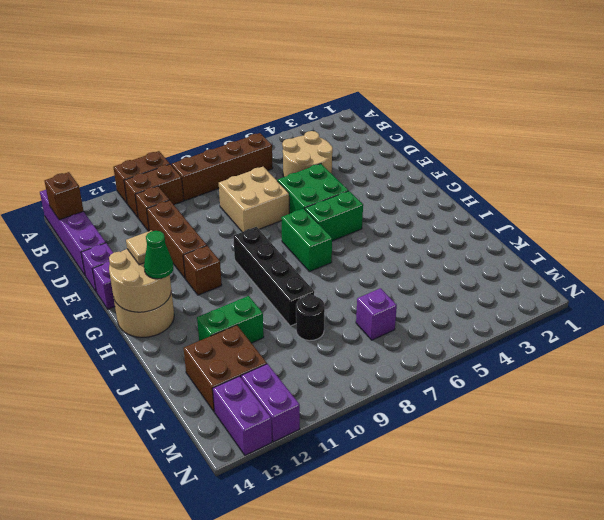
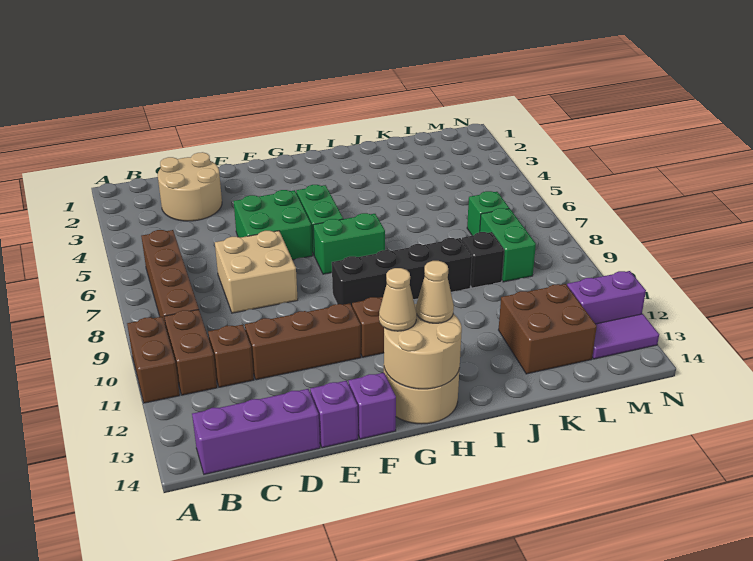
purple 1x4 brick [40,190,106,275] -> purple 1x3 brick [192,389,320,474]
brown 1x1 brick [45,172,83,220] -> none
tan 2x2 round brick [282,131,333,177] -> tan 2x2 round brick moved to [158,152,222,221]
tan 1x1 tile [126,230,152,265] -> tan 1x1 cone [379,268,417,331]
green 1x1 cone [144,231,173,279] -> tan 1x1 cone [416,261,454,323]
green 1x2 brick [197,296,264,343] -> green 1x2 brick moved to [480,208,536,282]
black 1x1 round brick [296,295,325,341] -> black 1x1 brick [462,232,504,288]
purple 1x1 brick [356,288,397,340] -> green 1x1 brick [467,191,509,236]
purple 1x2 brick [213,376,272,455] -> purple 1x2 tile [592,314,659,359]

